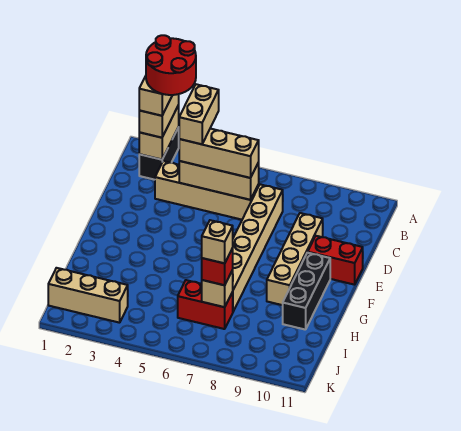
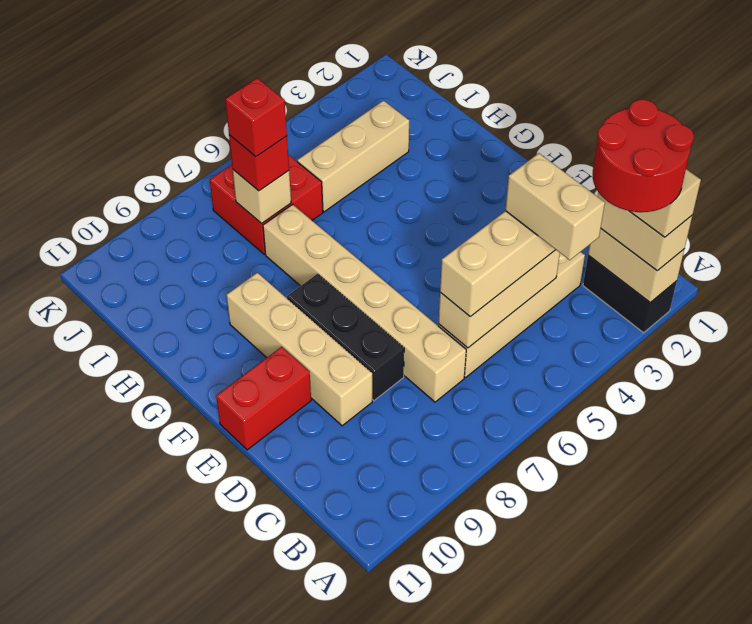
black 1x3 brick [283,253,330,330] -> black 1x3 brick moved to [287,274,404,401]
red 1x2 brick [178,280,233,329] -> red 2x2 brick [210,155,323,254]
tan 1x1 brick [202,220,233,263] -> red 1x1 brick [225,78,287,157]
tan 1x3 brick [48,268,128,323] -> tan 1x3 brick moved to [297,101,409,212]

